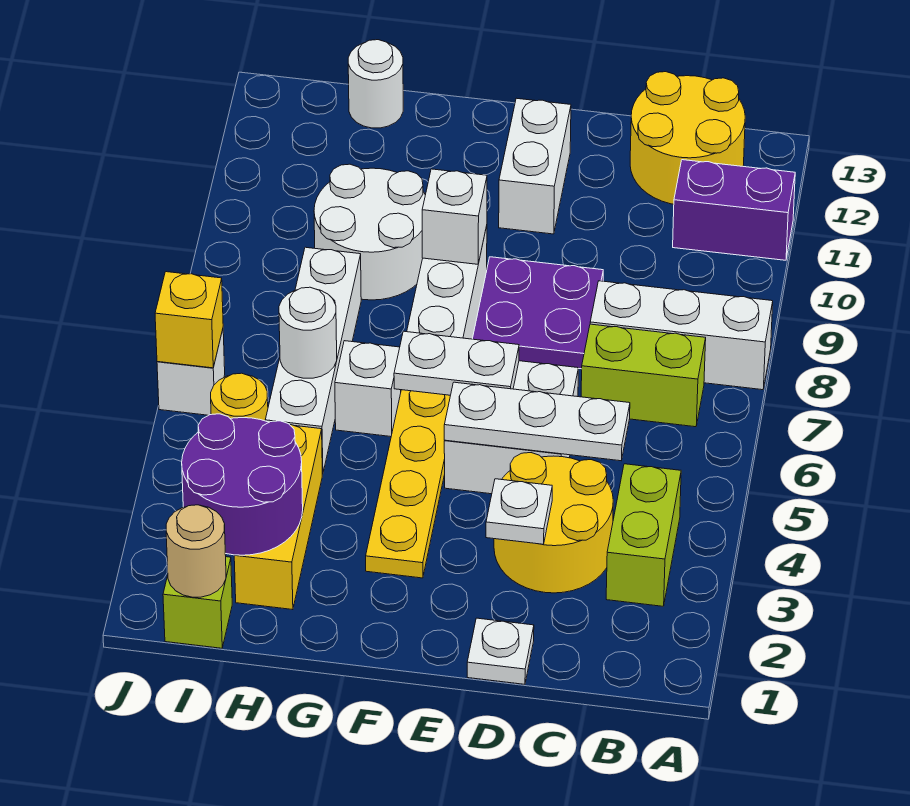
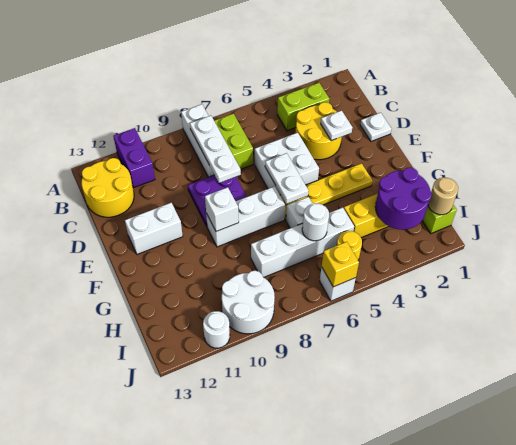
white 1x3 plate [444,382,630,461] -> white 1x3 plate moved to [190,116,241,183]
white 2x2 round brick [314,164,425,300] -> white 2x2 round brick moved to [222,271,275,334]
white 1x1 round brick [348,40,403,128] -> white 1x1 round brick moved to [203,311,230,348]

